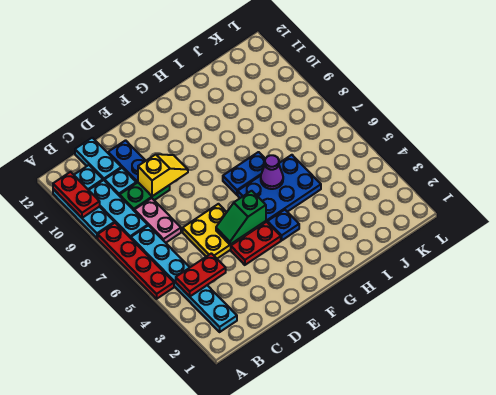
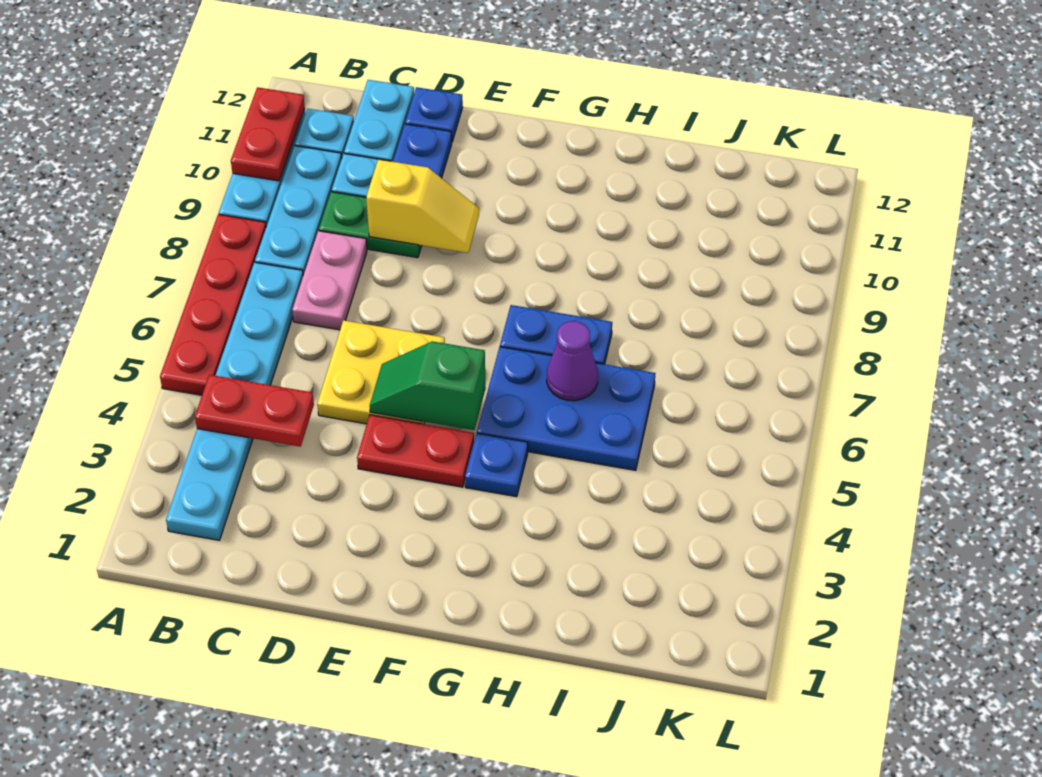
none -> blue 1x1 plate [405,87,463,141]

